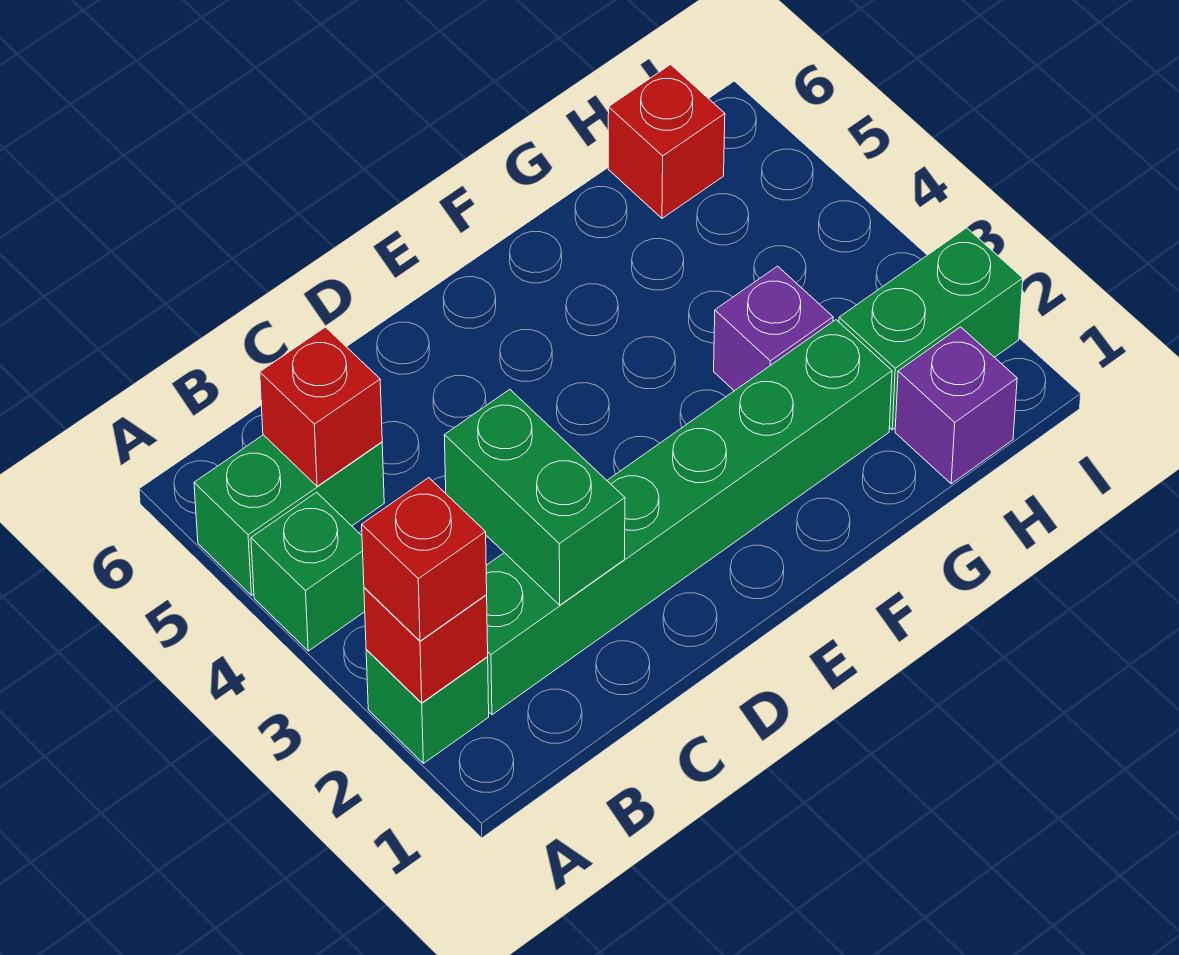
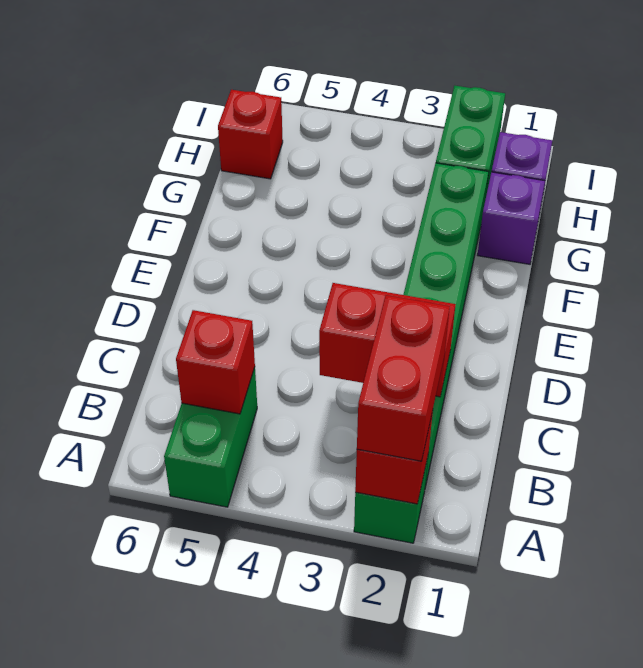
red 1x1 brick [362,478,487,641] -> red 1x2 brick [357,295,450,461]
green 1x1 brick [251,492,365,651] -> none
green 1x2 brick [444,389,625,605] -> red 1x2 brick [319,283,456,397]
purple 1x1 brick [714,266,833,391] -> purple 1x1 brick moved to [478,172,545,264]

